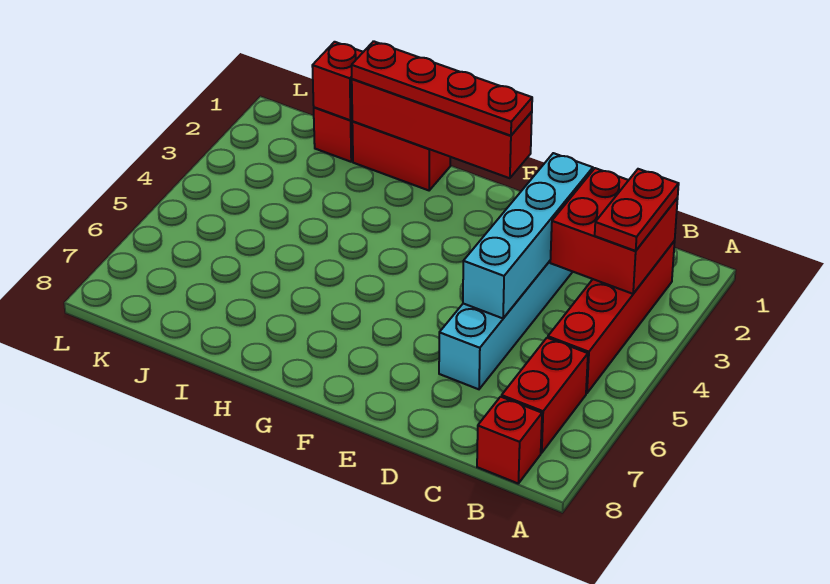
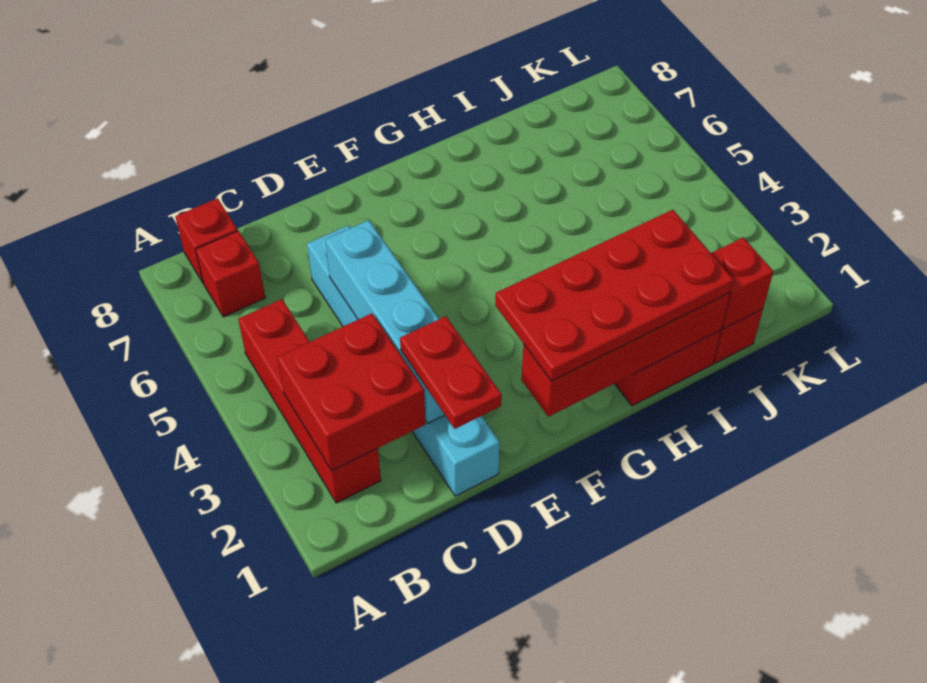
red 1x2 plate [595,169,679,251] -> red 1x2 plate moved to [400,316,502,429]
red 1x2 brick [502,338,588,453] -> red 1x1 brick [196,231,265,317]
red 1x4 plate [352,41,532,136] -> red 2x4 plate [495,210,734,381]

